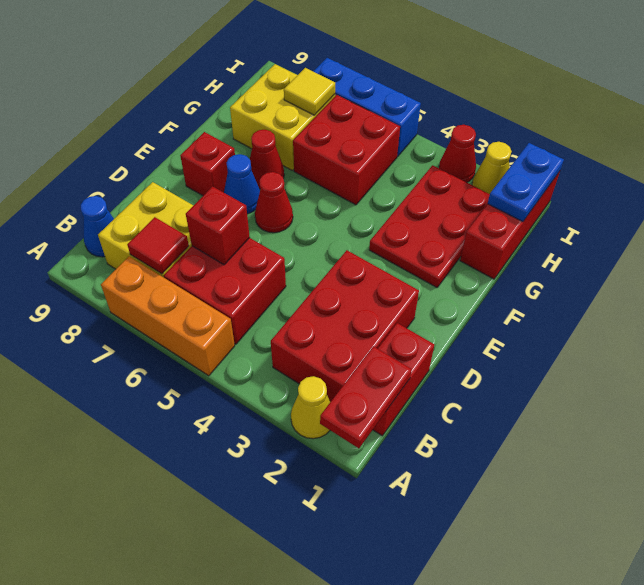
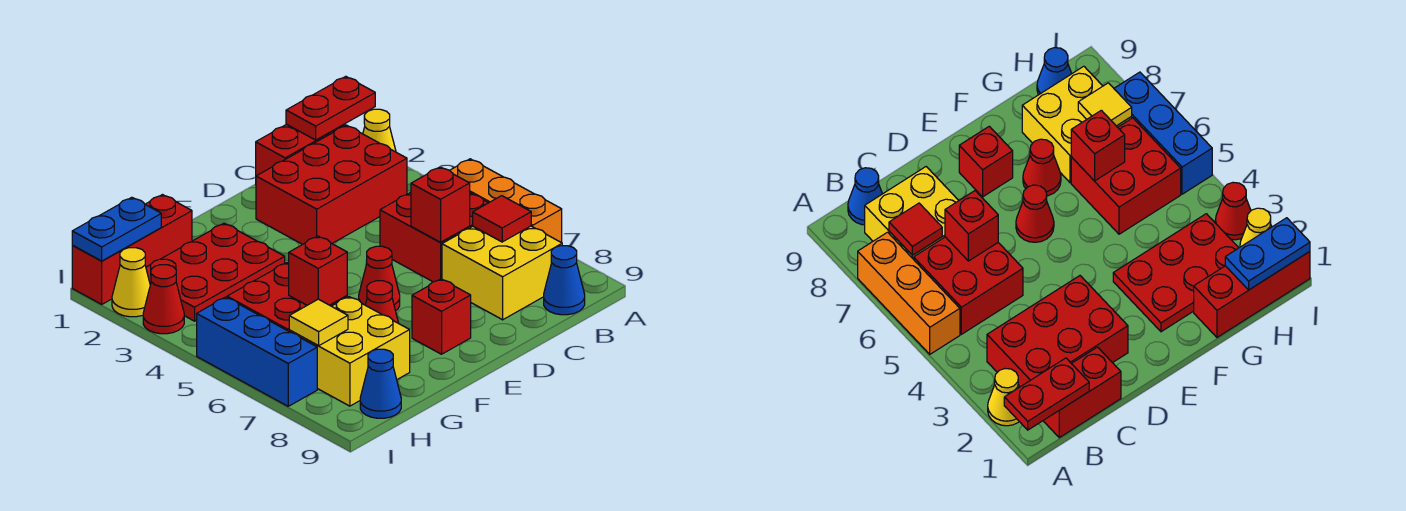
blue 1x1 cone [224,154,260,214] -> blue 1x1 cone moved to [360,349,401,418]
none -> red 1x1 brick [289,236,347,305]

